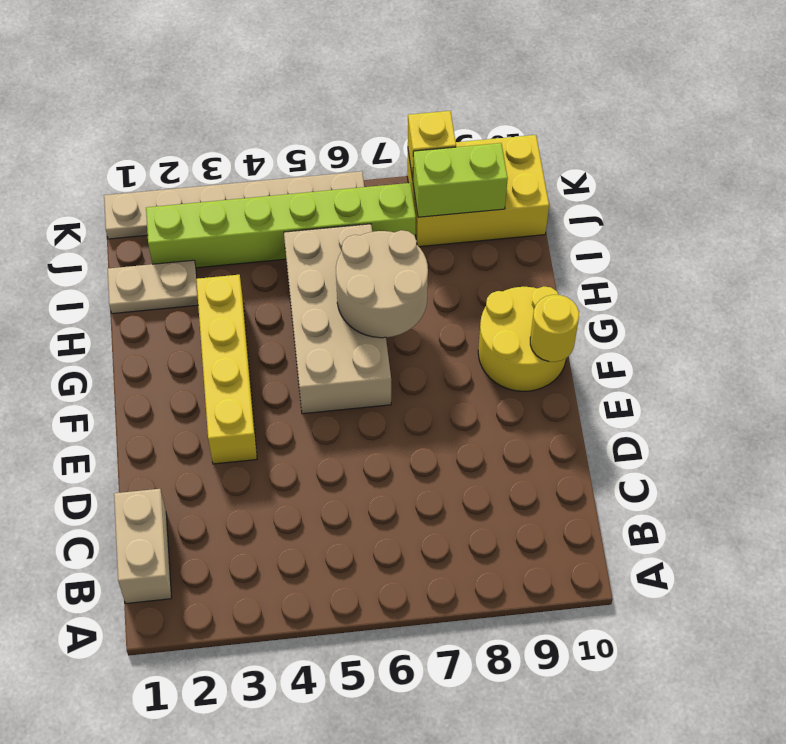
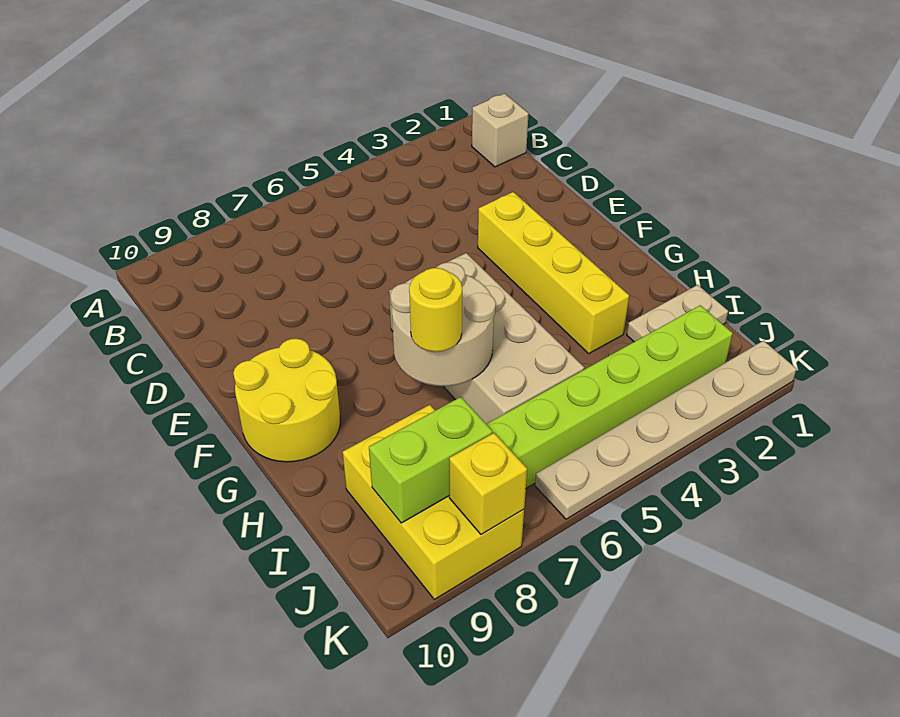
tan 1x2 brick [114,489,172,603] -> tan 1x1 brick [472,93,529,167]
yellow 1x1 round brick [530,295,579,362] -> yellow 1x1 round brick moved to [409,268,462,352]
yellow 2x3 brick [407,135,549,247] -> yellow 2x3 brick turned to [343,405,524,599]

